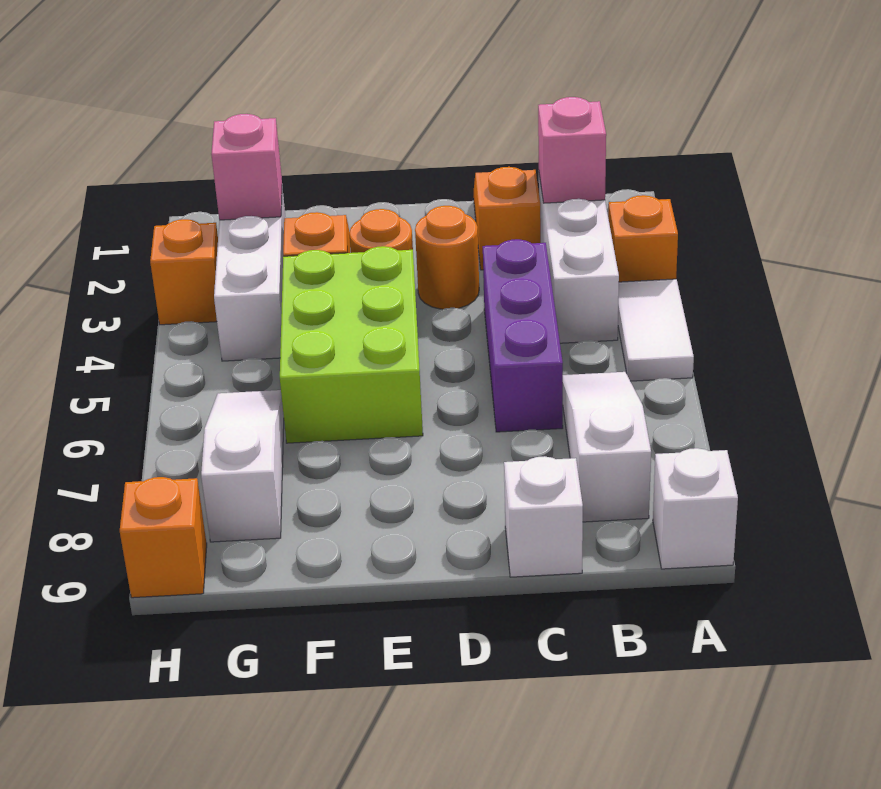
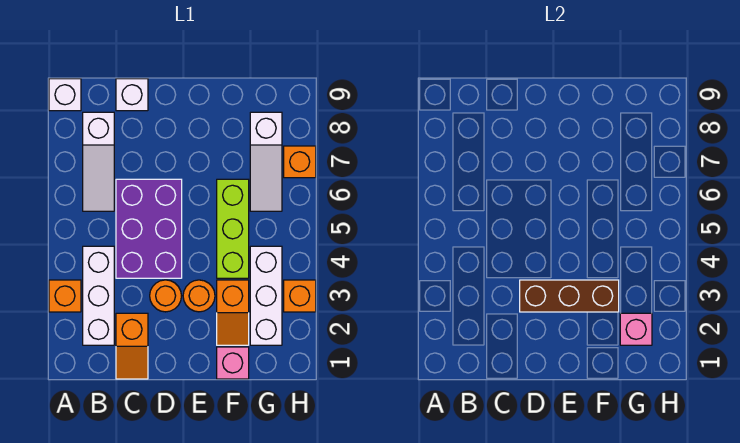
white 1x2 tile [618,279,694,381] -> none
pink 1x1 brick [538,97,606,203] -> pink 1x1 brick moved to [217,347,249,379]
purple 1x3 brick [483,239,563,432] -> purple 2x3 brick [116,179,182,278]
none -> brown 1x3 brick [520,280,619,312]
lime 2x3 brick [280,246,423,443] -> lime 1x3 brick [217,179,249,278]
orange 1x1 brick [120,477,207,598] -> orange 1x1 brick moved to [284,146,316,178]

